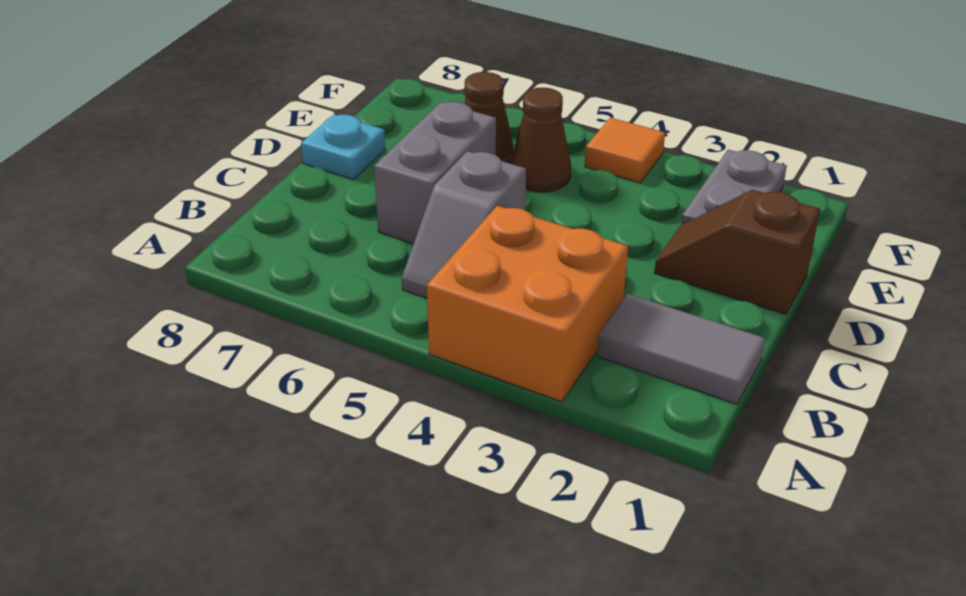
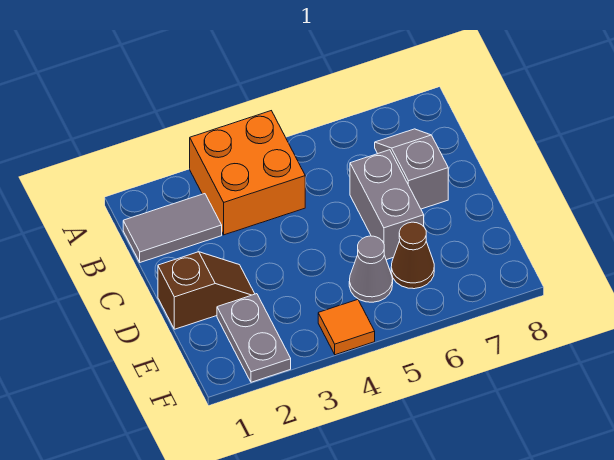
grey 1x2 slope [402,151,526,298] -> grey 1x2 slope moved to [375,129,448,209]
cyan 1x1 plate [301,115,385,179] -> none
brown 1x1 cone [511,88,571,192] -> grey 1x1 cone [349,236,393,302]

